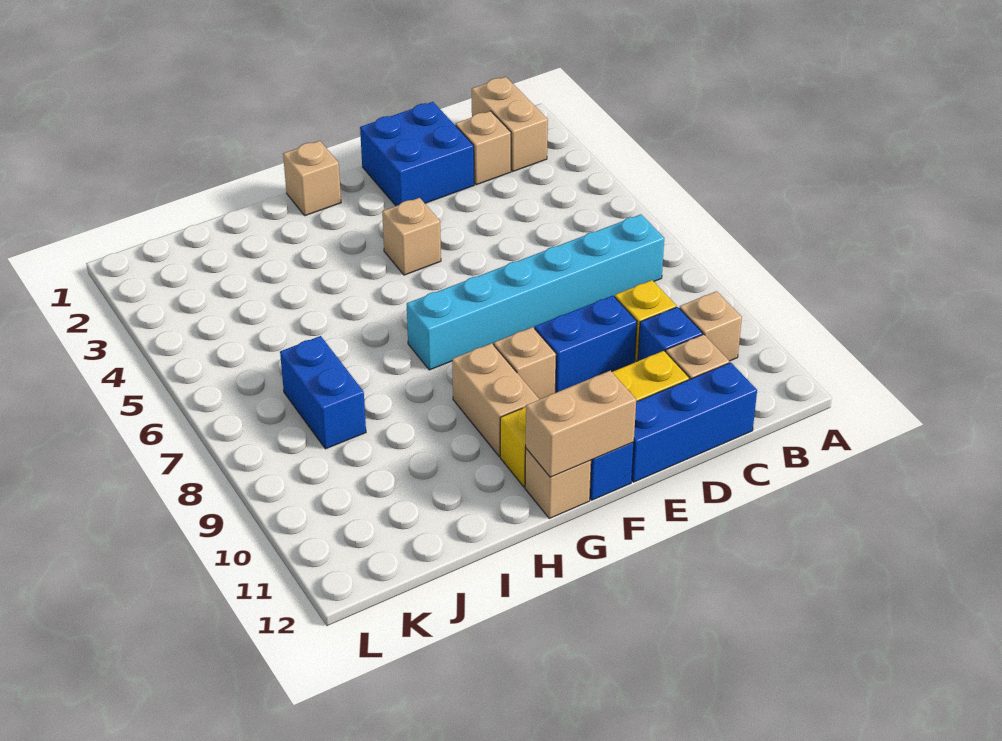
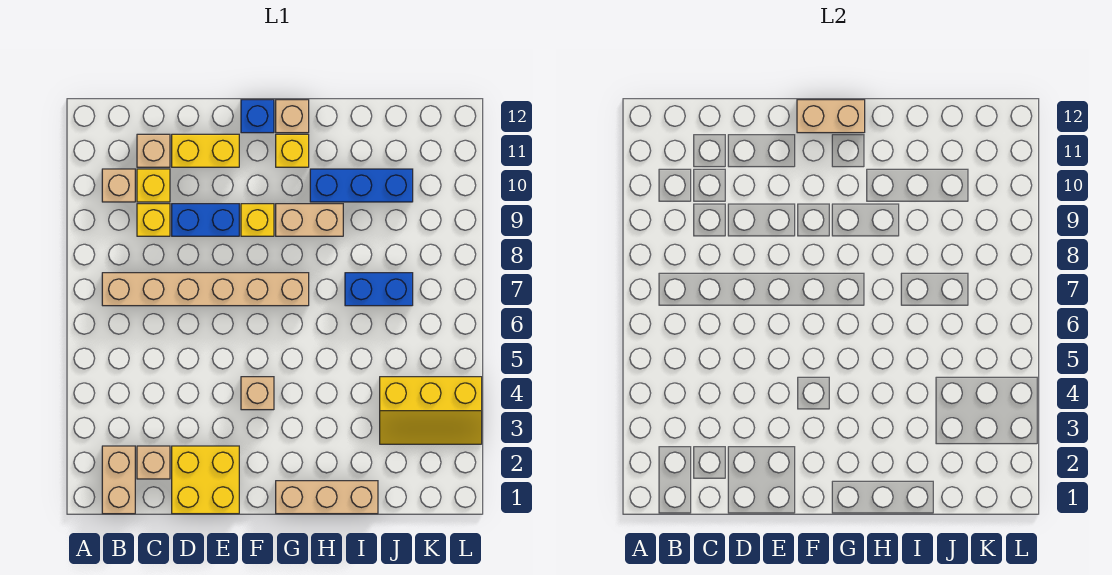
cyan 1x6 brick [407,214,664,370] -> tan 1x6 brick [102,273,309,306]
blue 1x1 brick [638,307,703,361] -> yellow 1x1 brick [137,169,170,202]
blue 1x3 brick [632,363,757,482] -> blue 1x3 brick moved to [310,169,413,202]
blue 2x2 brick [360,102,474,206] -> yellow 2x2 brick [172,446,239,514]
tan 1x1 brick [494,327,556,399] -> yellow 1x1 brick [241,204,274,236]
tan 1x1 brick [283,141,341,216] -> tan 1x3 brick [276,481,378,514]
tan 1x2 brick [452,343,539,457] -> tan 1x2 brick turned to [276,204,343,236]
none -> yellow 2x3 slope [380,377,482,444]
blue 1x2 brick [280,336,366,449] -> blue 1x2 brick turned to [345,273,413,306]

